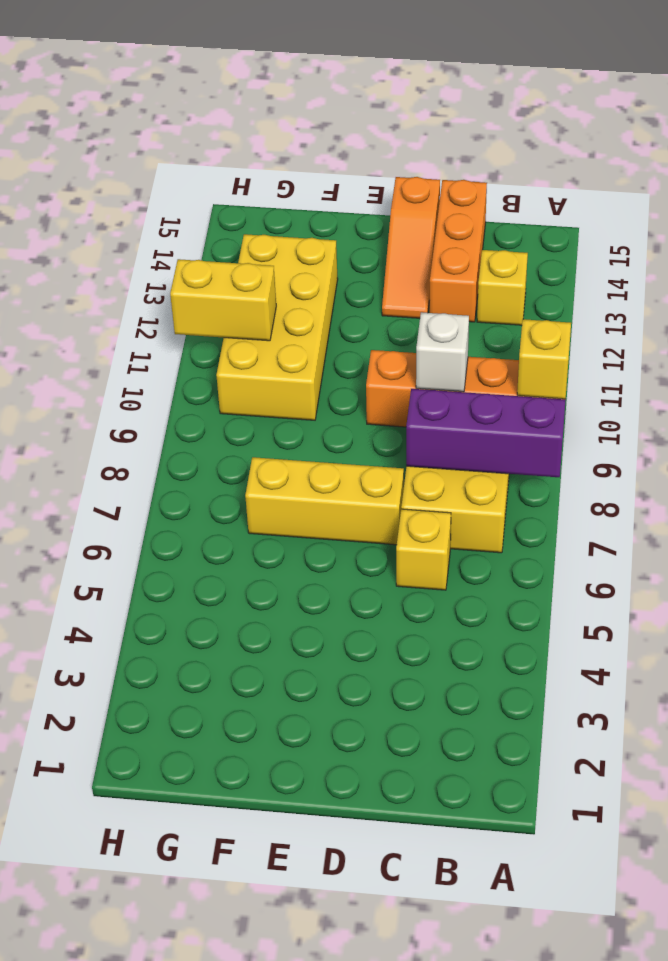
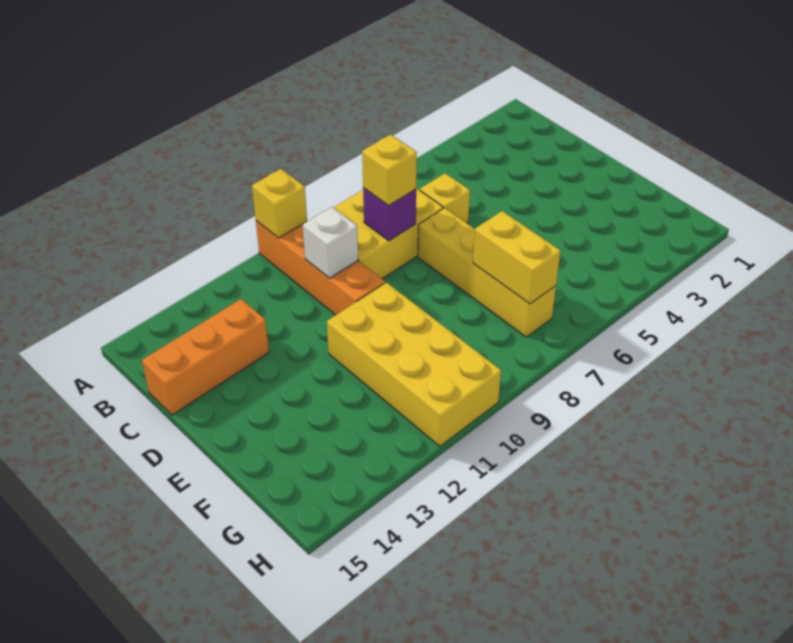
purple 1x3 brick [406,389,566,477] -> purple 1x1 brick [363,188,416,241]
yellow 1x1 brick [477,250,528,325] -> yellow 1x1 brick moved to [362,134,417,205]
yellow 1x3 brick [245,457,404,545] -> yellow 1x4 brick [418,208,556,337]
orange 1x3 slope [382,177,440,318] -> none
yellow 2x4 brick [216,234,338,420] -> yellow 2x4 brick turned to [327,282,501,447]
yellow 1x2 brick [170,259,276,341] -> yellow 1x2 brick moved to [473,211,561,304]

